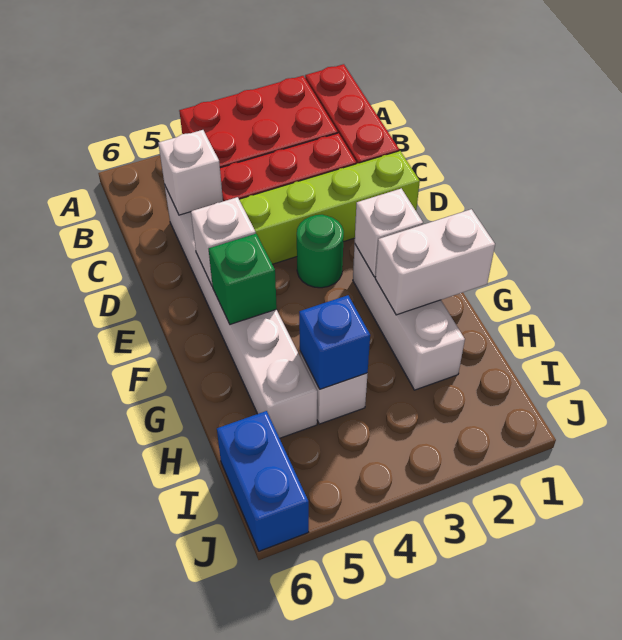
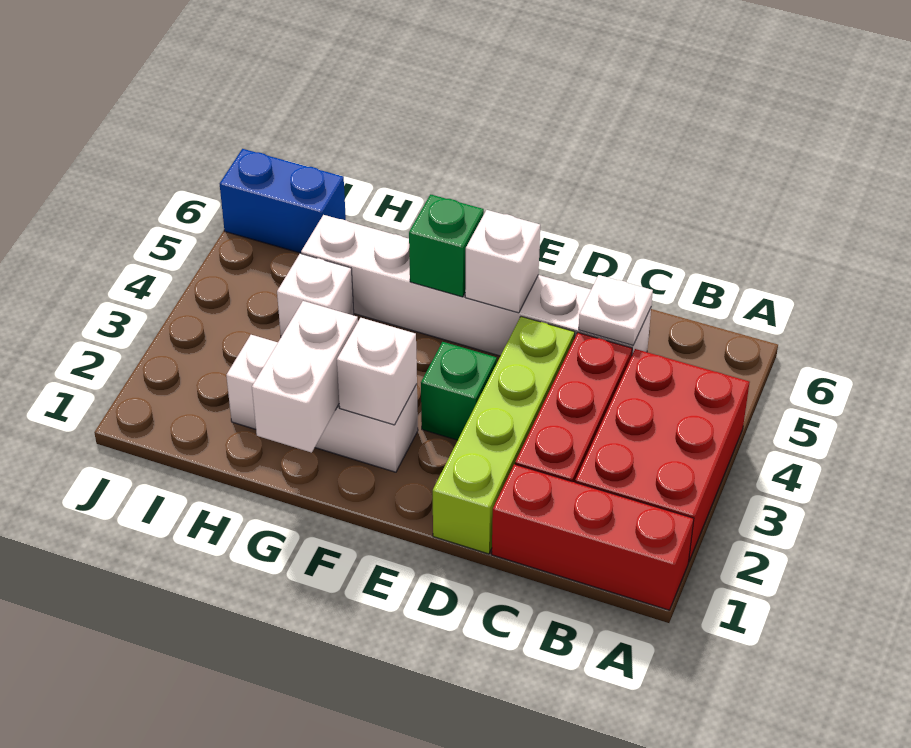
white 1x1 brick [158,130,223,215] -> white 1x1 plate [579,275,653,345]
green 1x1 round brick [297,215,344,288] -> green 1x1 brick [421,342,497,440]
blue 1x1 brick [299,295,370,389] -> none

